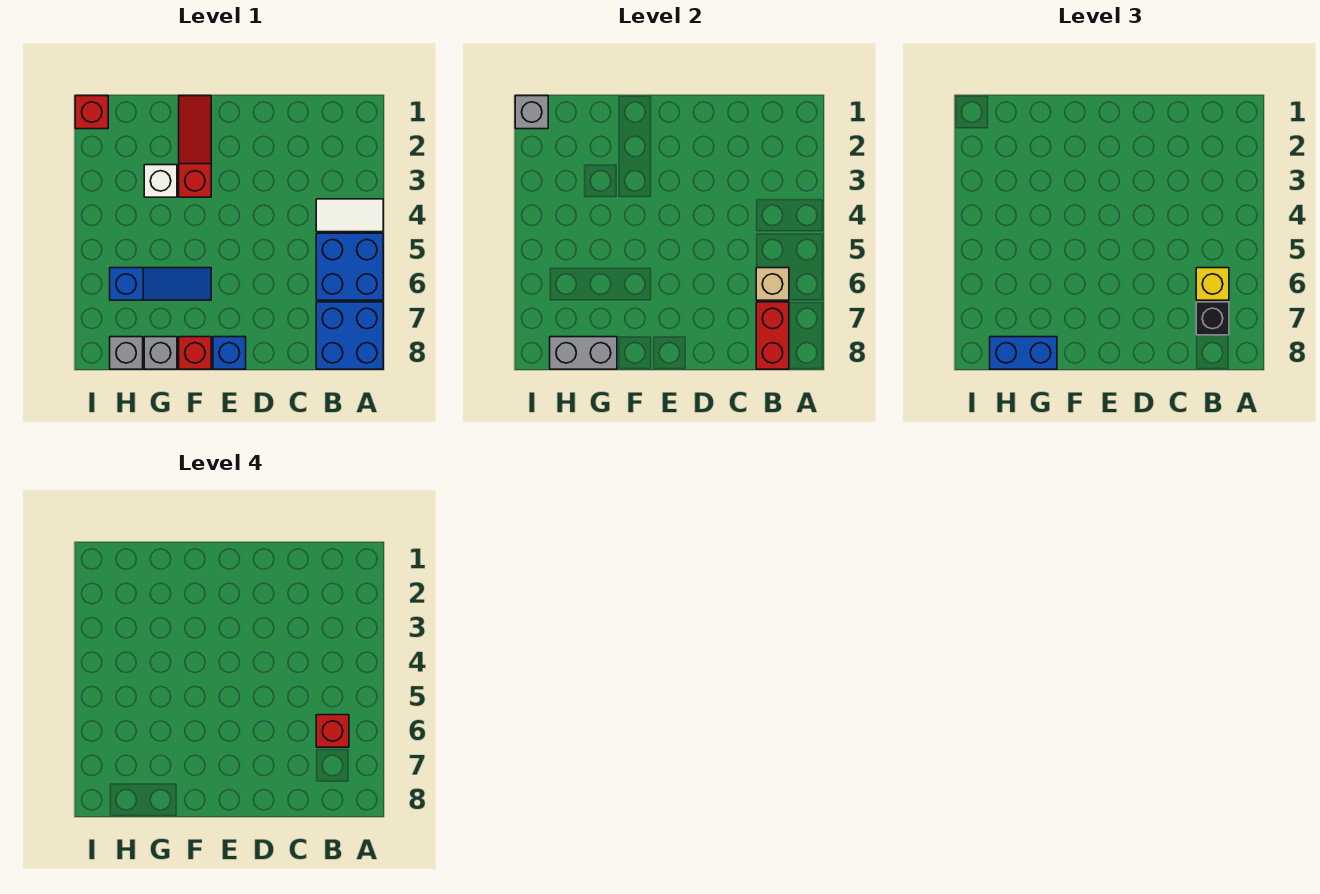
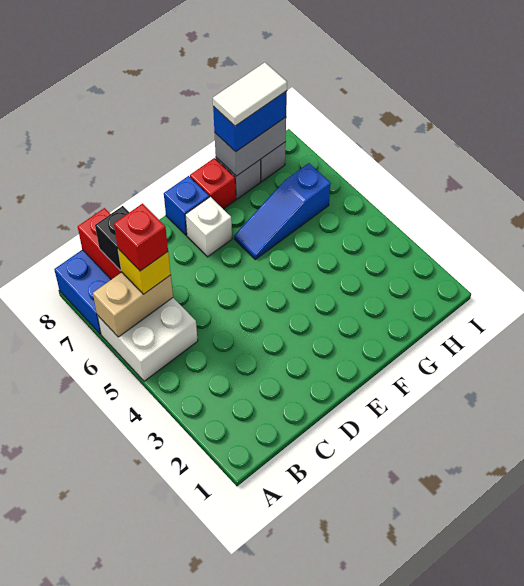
white 1x2 tile [316,199,383,232] -> white 1x2 tile moved to [213,63,287,126]
blue 2x2 brick [316,233,383,300] -> white 2x2 brick [97,298,198,381]
tan 1x1 brick [756,268,789,300] -> tan 1x2 brick [93,272,173,337]
red 1x3 slope [179,96,211,197] -> none
white 1x1 brick [144,165,177,197] -> white 1x1 brick moved to [185,197,232,257]
red 1x1 brick [75,96,108,129] -> none
grey 1x1 brick [515,96,548,129] -> none

